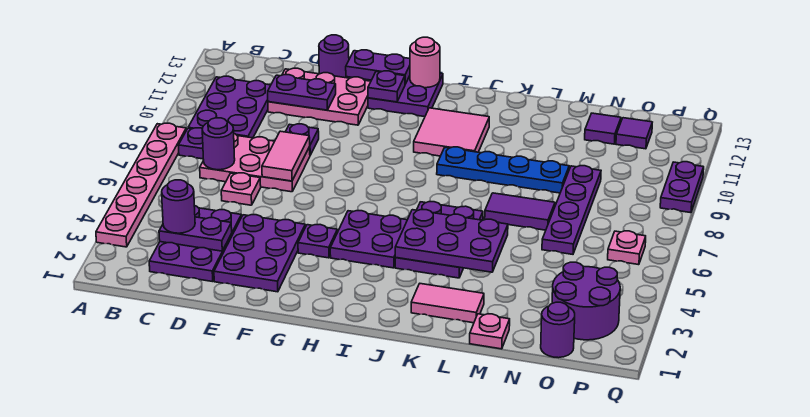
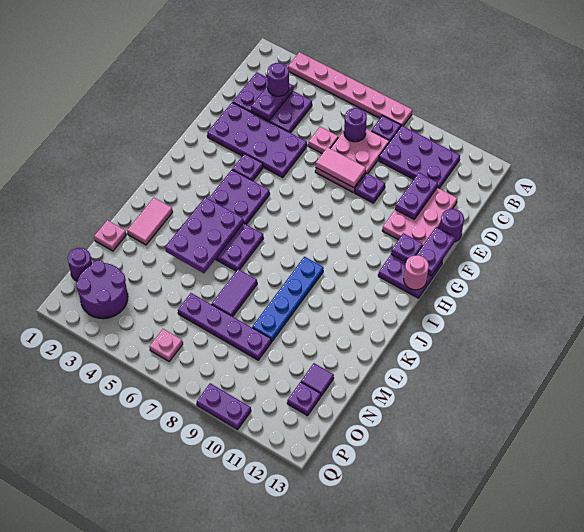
purple 2x3 plate [214,215,305,292] -> purple 2x4 plate [207,102,307,178]
pink 2x2 tile [414,108,489,156] -> none
purple 1x1 tile [616,118,652,149] -> purple 1x1 plate [287,382,321,416]

